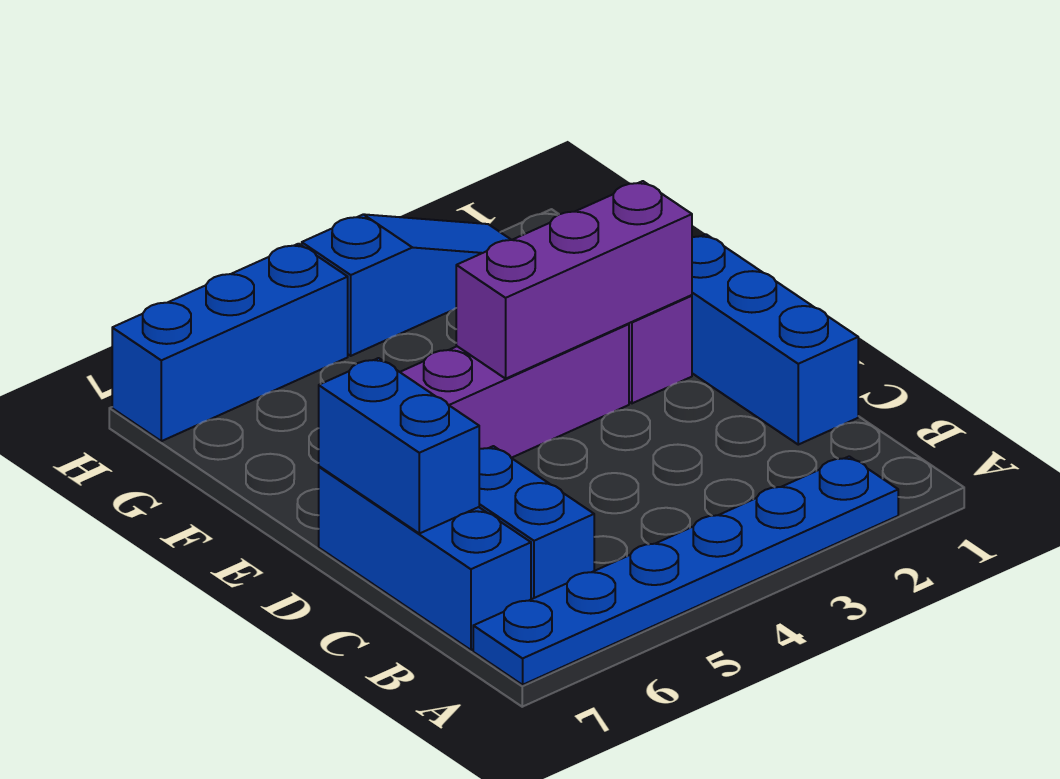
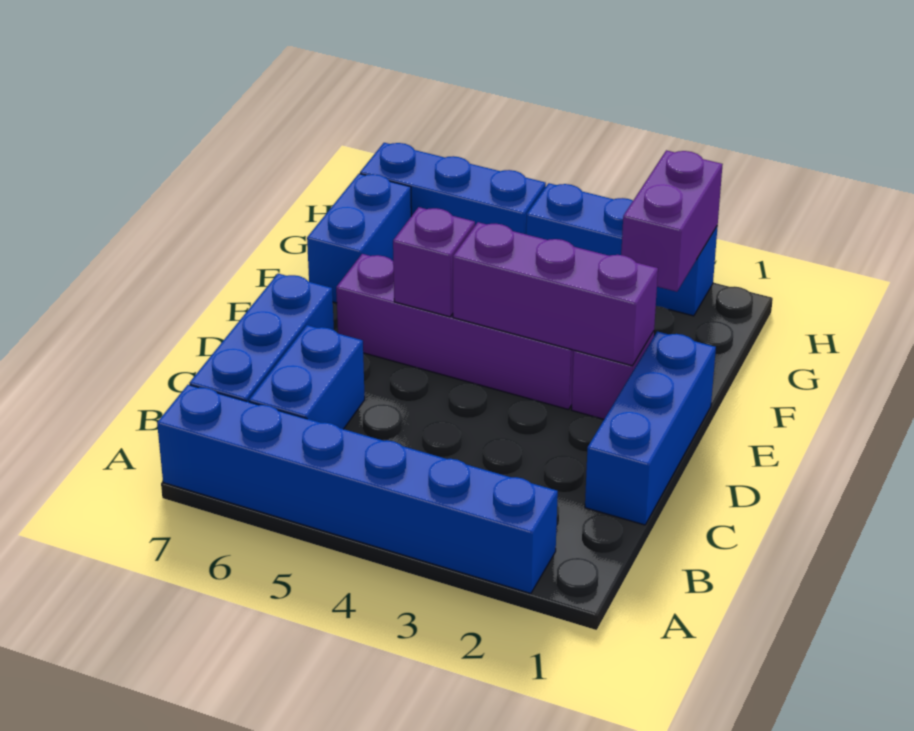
blue 1x6 plate [473,456,898,685] -> blue 1x6 brick [157,385,558,594]
blue 1x2 brick [319,358,479,534] -> blue 1x2 brick moved to [307,174,411,303]
none -> purple 1x1 brick [393,207,475,317]
none -> purple 1x2 brick [621,150,723,292]
blue 1x3 slope [302,214,511,356] -> blue 1x3 brick [526,183,718,316]

